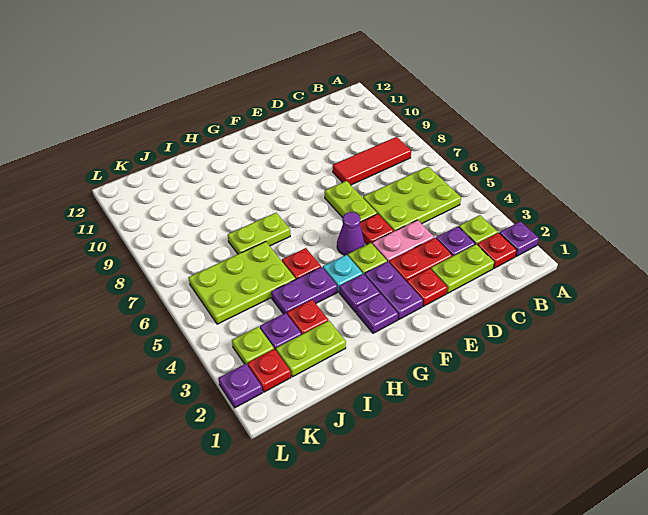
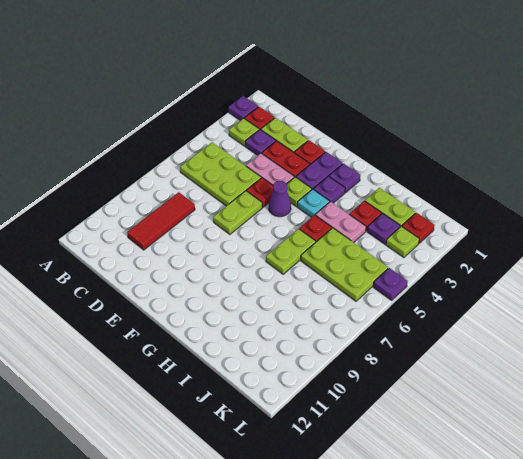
red 1x3 tile [333,137,411,185] -> red 1x3 tile turned to [127,192,195,250]
purple 1x2 plate [271,267,337,314] -> pink 1x2 plate [315,201,366,242]
lime 1x2 plate [228,213,290,254] -> lime 1x2 plate turned to [266,229,316,274]
purple 1x1 plate [218,364,262,408] -> purple 1x1 plate moved to [373,268,408,300]

